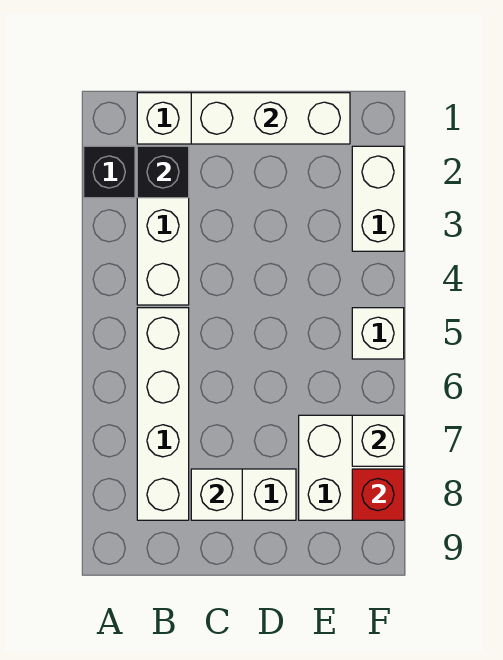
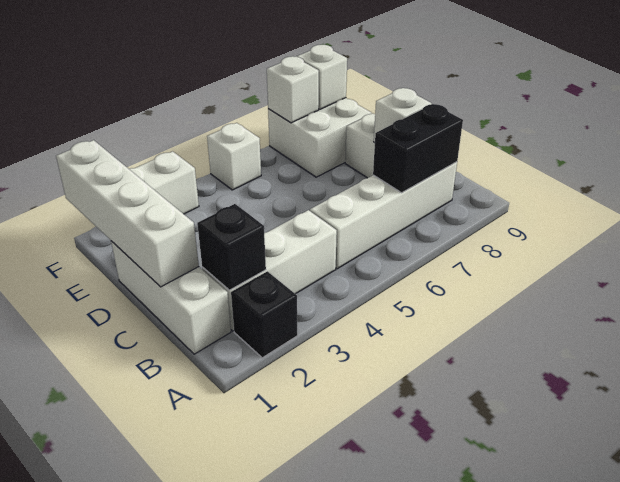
none -> black 1x2 brick [373,104,463,193]
white 1x3 brick [191,93,350,144] -> white 1x4 brick [56,140,199,287]
red 1x1 brick [352,469,404,520] -> white 1x1 brick [296,45,347,109]

